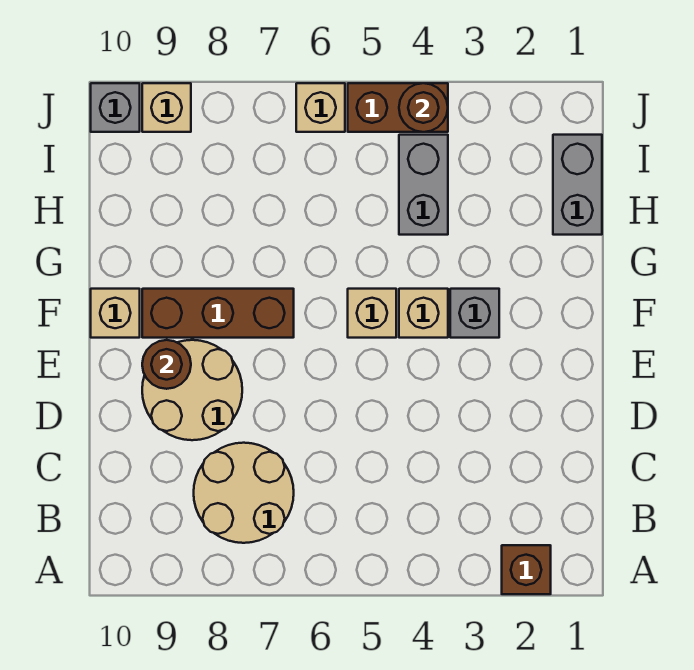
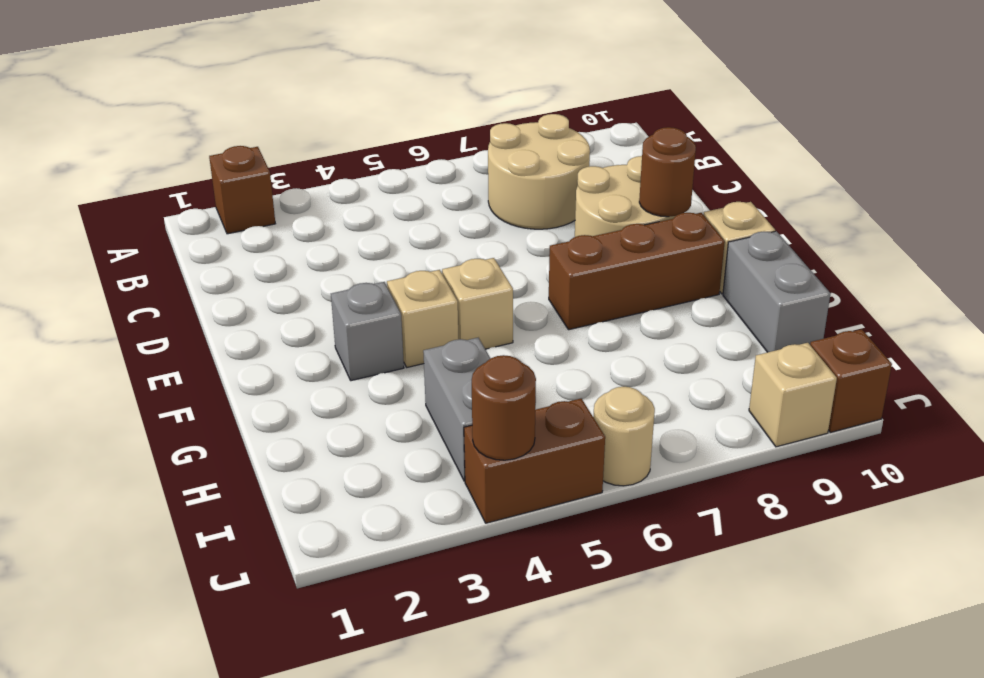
grey 1x2 brick [553,135,602,235] -> grey 1x2 brick moved to [723,231,830,352]
tan 1x1 brick [296,83,345,132] -> tan 1x1 round brick [593,387,655,486]
grey 1x1 brick [91,83,140,132] -> brown 1x1 brick [810,329,892,432]

